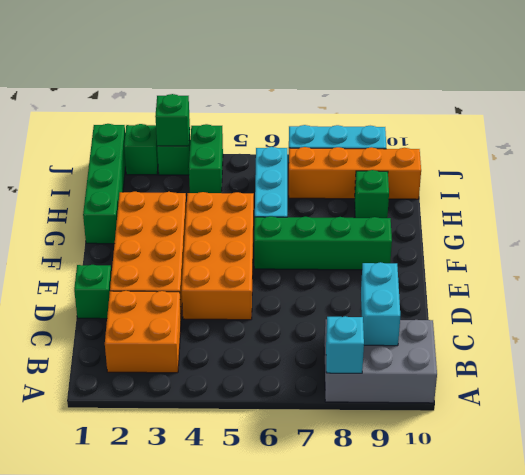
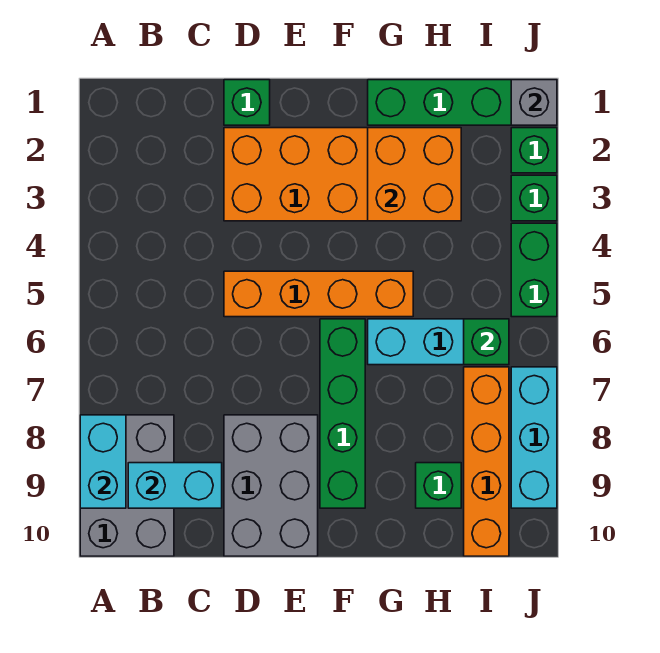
cyan 1x1 brick [326,316,364,373] -> cyan 1x2 brick [80,415,126,508]
orange 2x2 brick [105,291,181,373] -> orange 2x2 brick moved to [368,128,461,221]
orange 2x4 brick [182,192,254,320] -> orange 1x4 brick [224,271,413,317]
none -> grey 2x3 brick [224,415,318,556]
green 1x2 brick [189,124,223,193] -> green 1x2 brick turned to [511,223,557,317]
none -> grey 1x1 brick [511,80,557,125]
green 1x1 brick [155,94,190,146] -> green 1x1 brick moved to [464,319,509,365]

